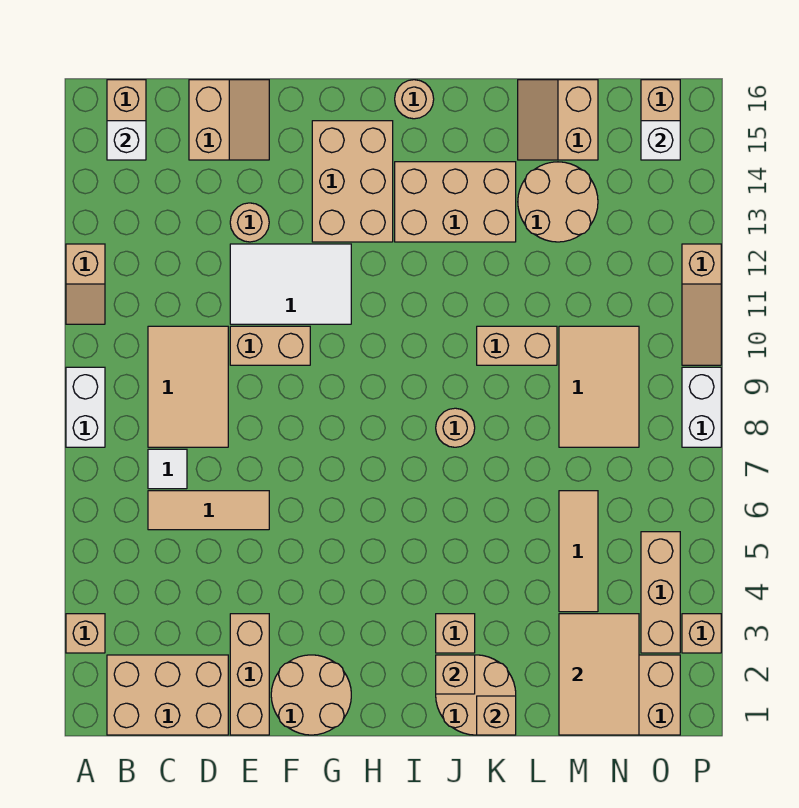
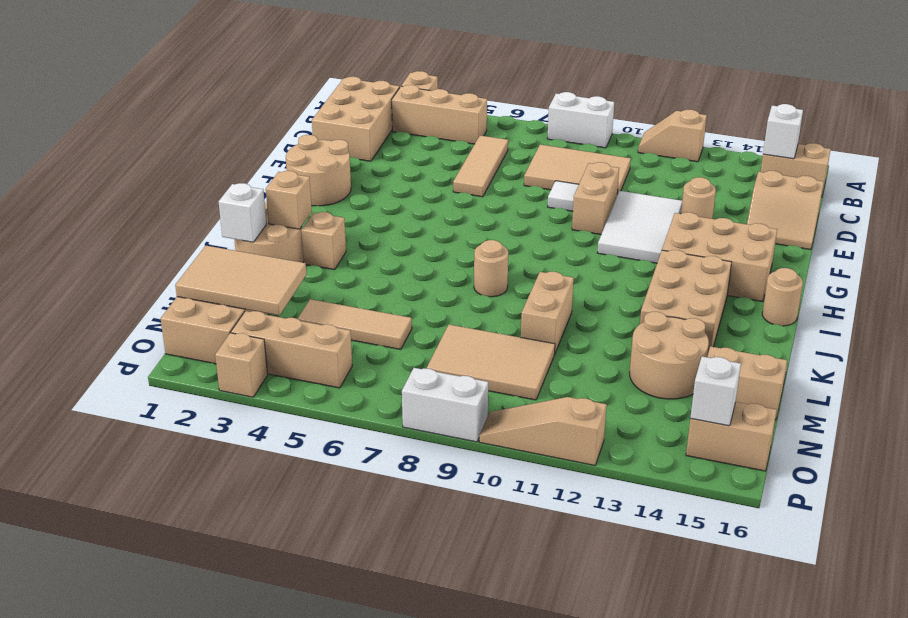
white 1x1 tile [148,449,187,489] -> white 1x1 tile moved to [548,181,579,211]
tan 1x3 brick [230,614,269,735] -> tan 1x3 brick moved to [392,85,487,144]
tan 1x1 brick [477,696,516,735] -> white 1x1 brick [219,183,266,242]

